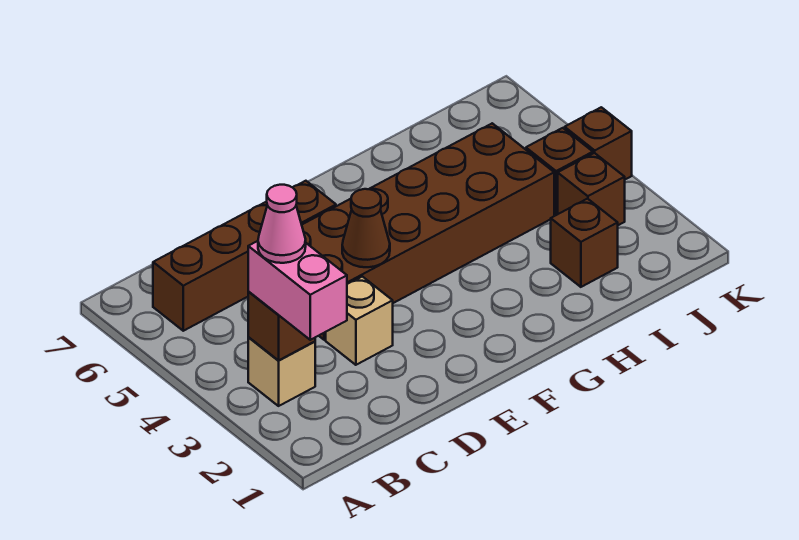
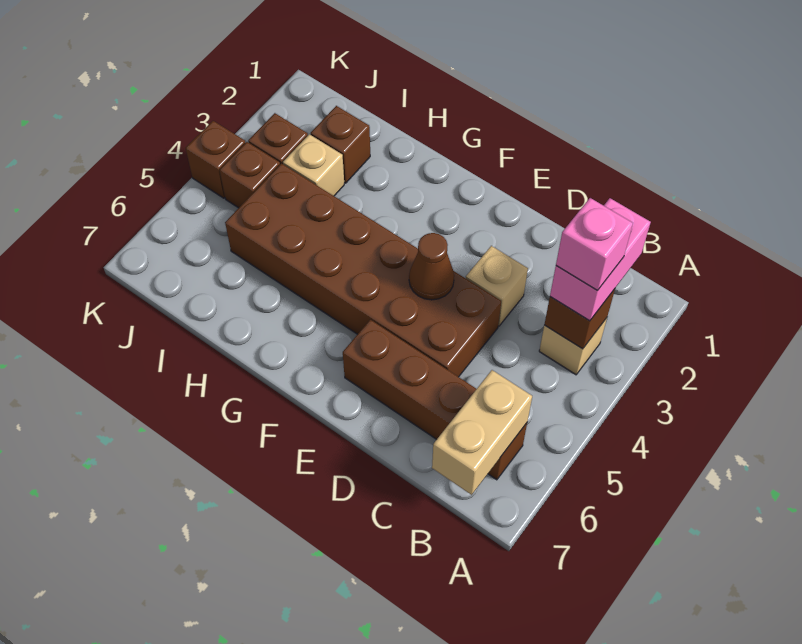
pink 1x1 cone [258,185,306,263] -> pink 1x1 brick [556,198,633,291]
none -> tan 1x2 brick [432,370,532,495]
none -> tan 1x1 brick [283,134,344,196]

